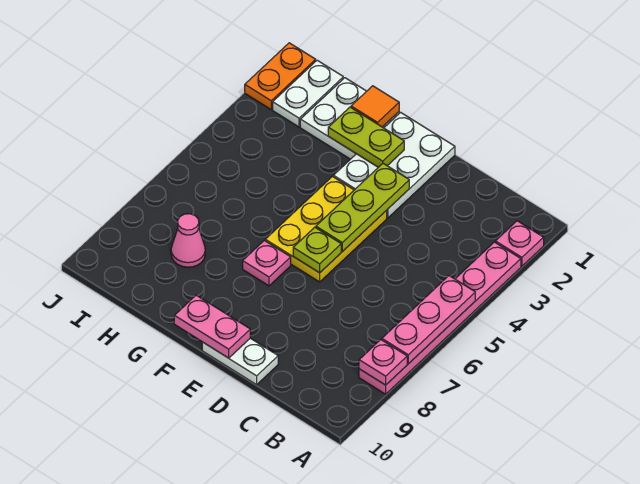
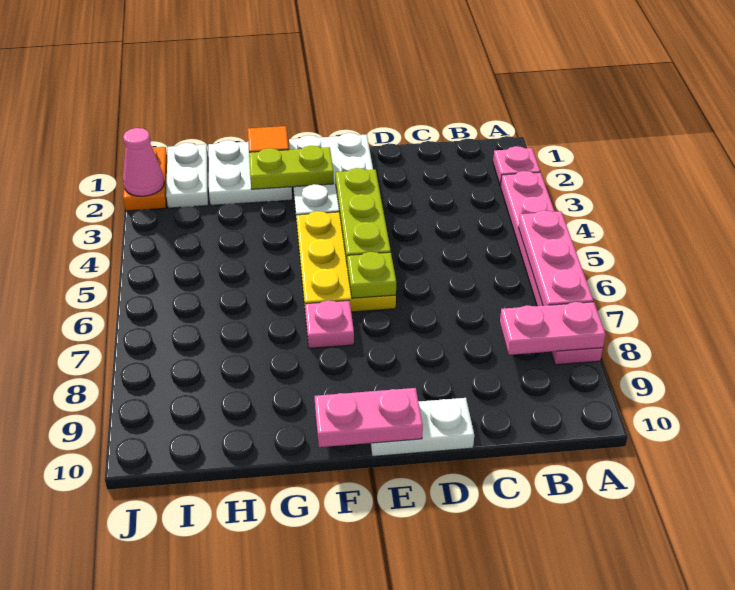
pink 1x1 plate [359,340,407,385] -> pink 1x2 plate [500,302,606,355]
pink 1x1 cone [171,214,205,267] -> pink 1x1 cone moved to [123,128,164,196]

